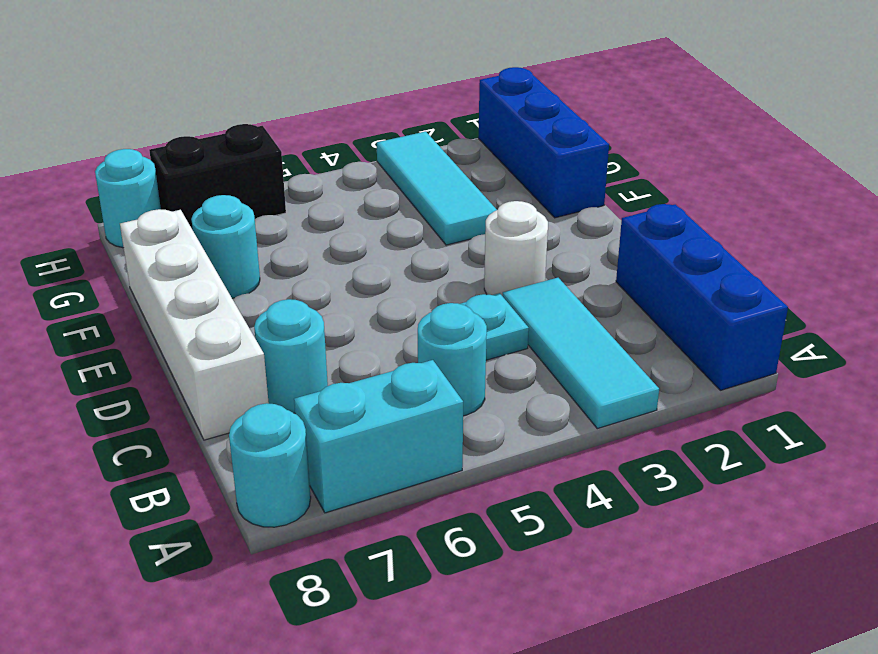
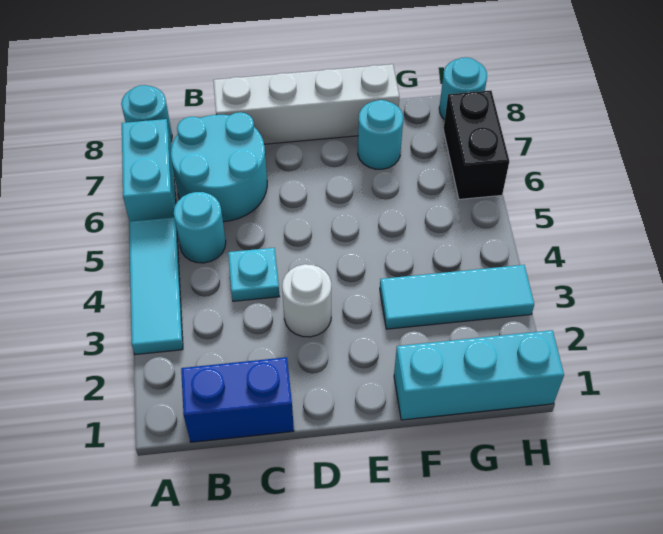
blue 1x3 brick [616,204,788,390] -> blue 1x2 brick [181,357,294,442]
cyan 1x3 tile [503,278,659,429] -> cyan 1x3 tile turned to [129,217,183,355]
cyan 1x1 round brick [254,299,328,413] -> cyan 2x2 round brick [171,112,267,222]
blue 1x3 brick [478,67,609,218] -> cyan 1x3 brick [394,330,564,420]

